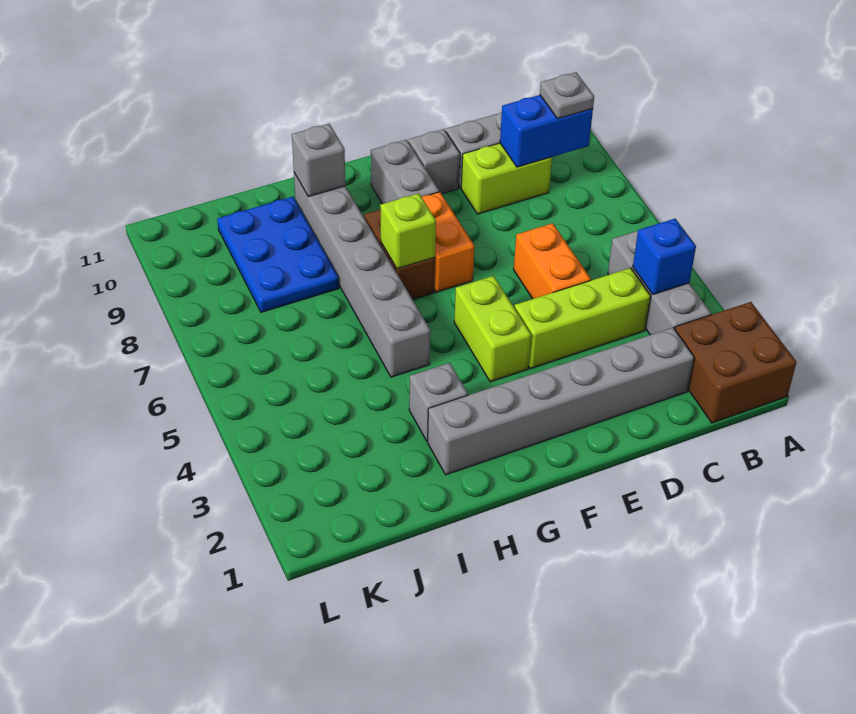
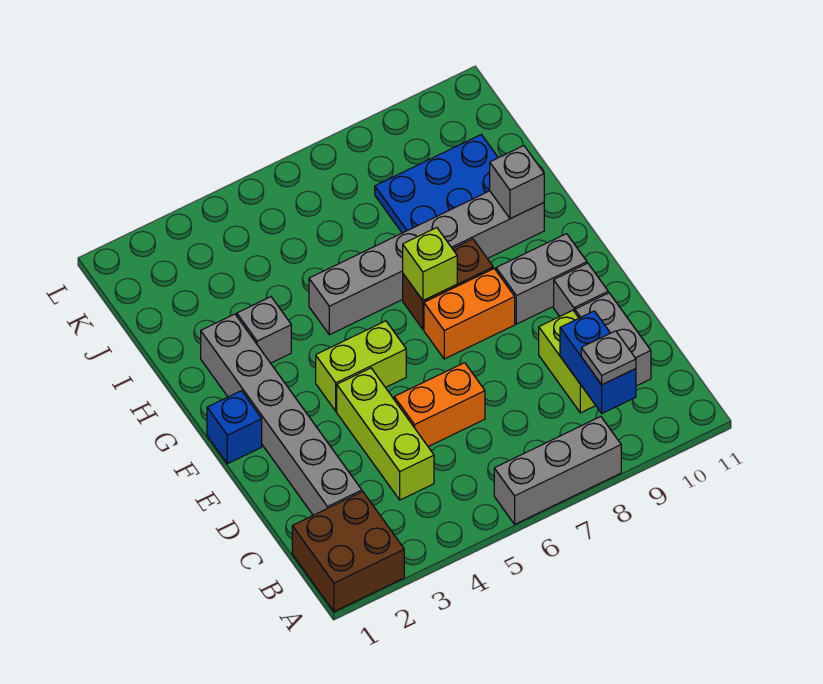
grey 1x3 brick [608,231,711,335] -> grey 1x3 brick moved to [494,417,621,524]
blue 1x1 brick [633,219,696,294] -> blue 1x1 brick moved to [207,391,262,464]

